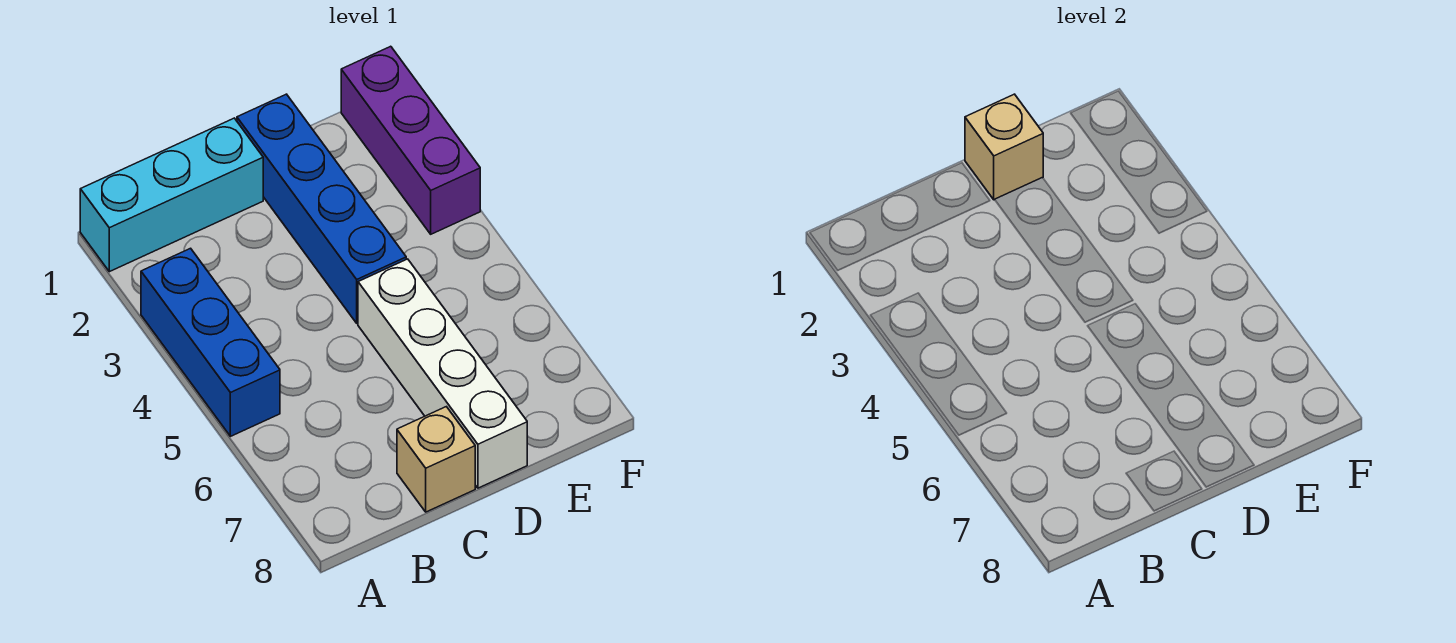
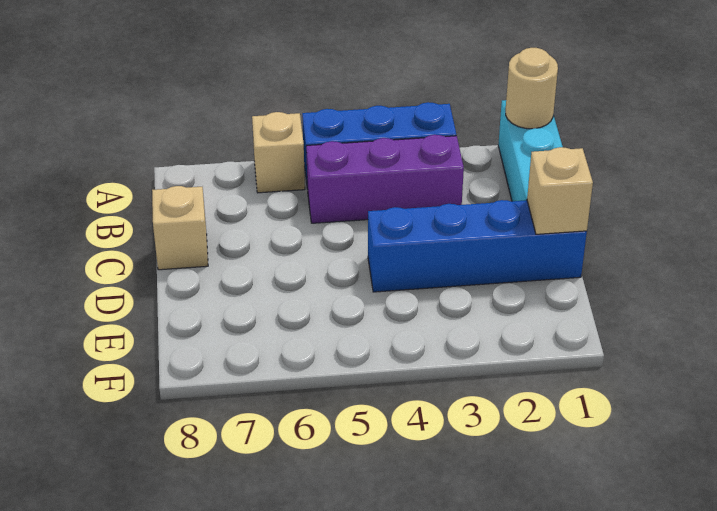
none -> tan 1x1 round brick [506,48,558,129]
none -> tan 1x1 brick [252,112,305,193]
white 1x4 brick [358,259,527,488] -> none
purple 1x3 brick [341,46,480,234] -> purple 1x3 brick moved to [306,135,464,223]

